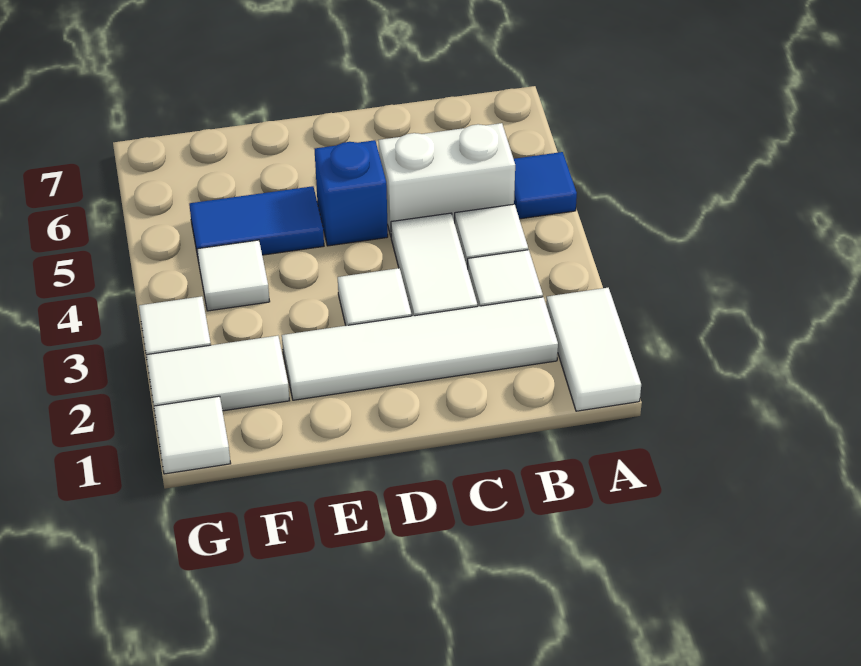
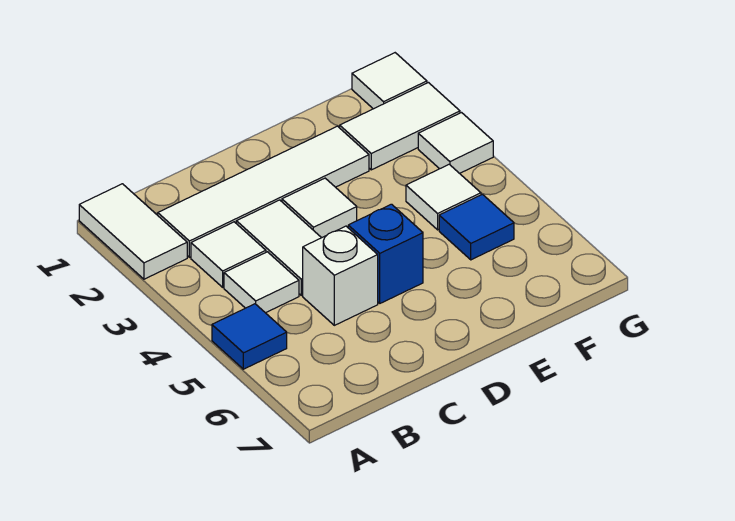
white 1x2 brick [379,123,515,236] -> white 1x1 brick [303,226,378,325]
blue 1x2 tile [189,186,324,262] -> blue 1x1 tile [439,194,514,260]

